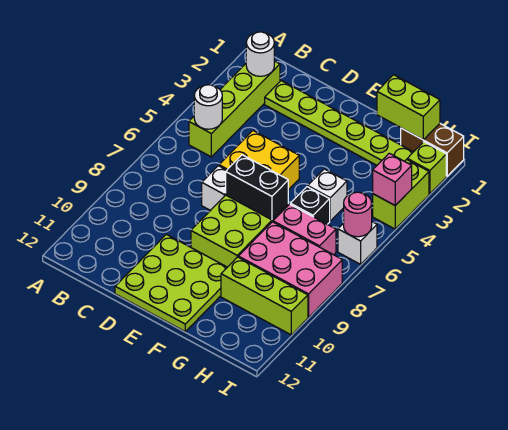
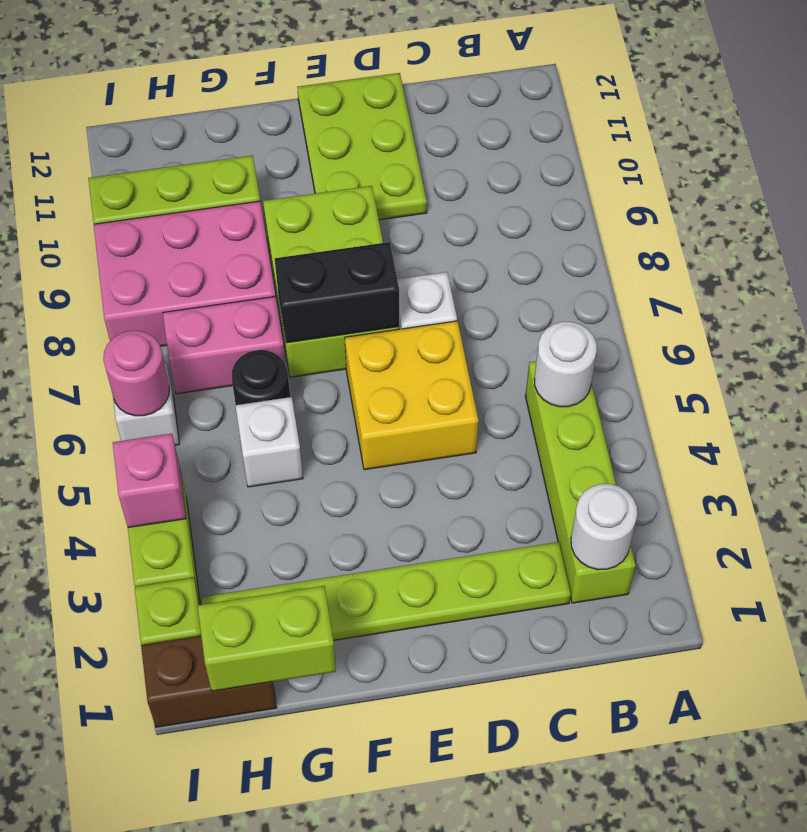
lime 3x3 plate [115,234,227,331] -> lime 2x3 plate [297,73,427,220]
black 1x1 brick [290,187,330,224] -> black 1x1 round brick [232,350,290,405]

